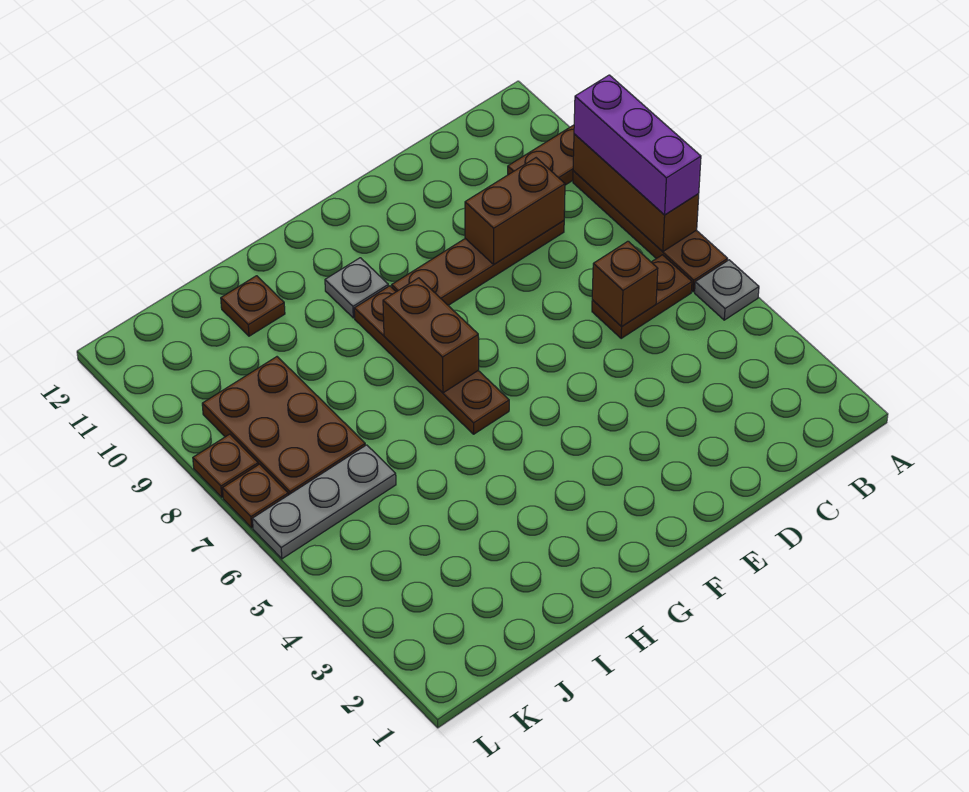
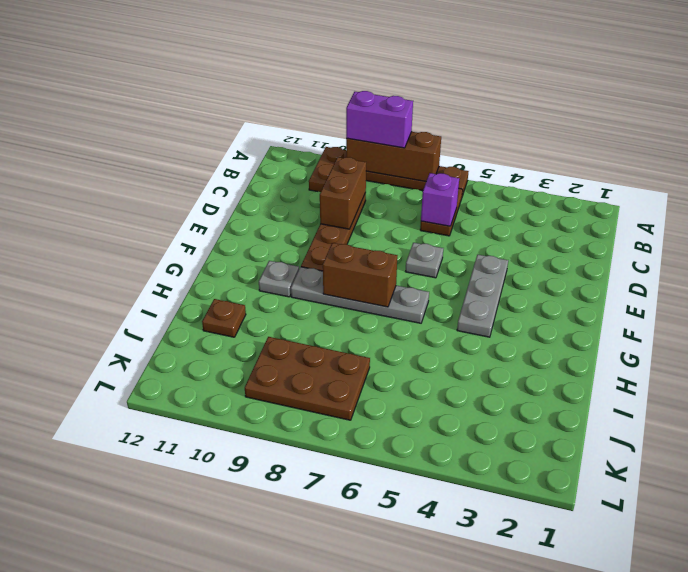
grey 1x1 plate [695,260,759,320] -> grey 1x1 plate moved to [405,243,443,278]
purple 1x3 brick [574,75,701,215] -> purple 1x2 brick [346,91,413,148]
brown 1x1 brick [592,241,658,327] -> purple 1x1 brick [421,173,459,226]
brown 1x4 plate [354,286,509,434] -> grey 1x4 plate [291,267,429,323]
grey 1x3 plate [252,445,396,559] -> grey 1x3 plate moved to [457,255,508,337]
brown 1x1 plate [222,464,288,528] -> none
brown 1x1 plate [193,434,258,497] -> none

